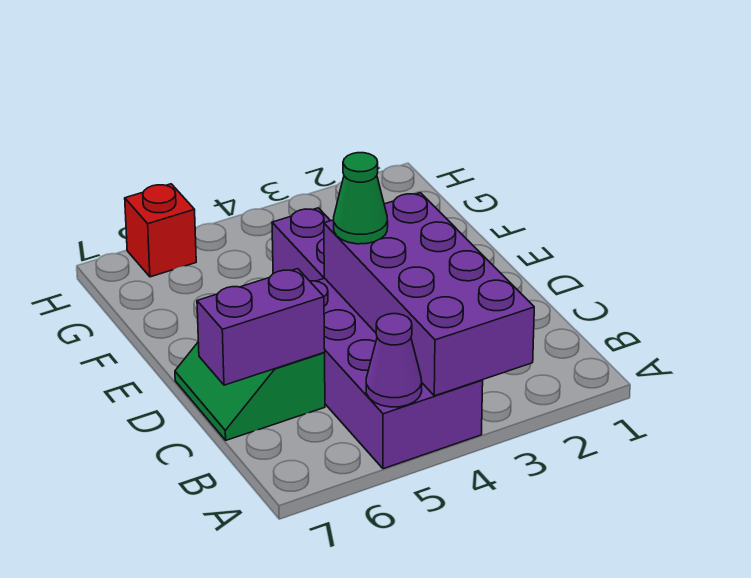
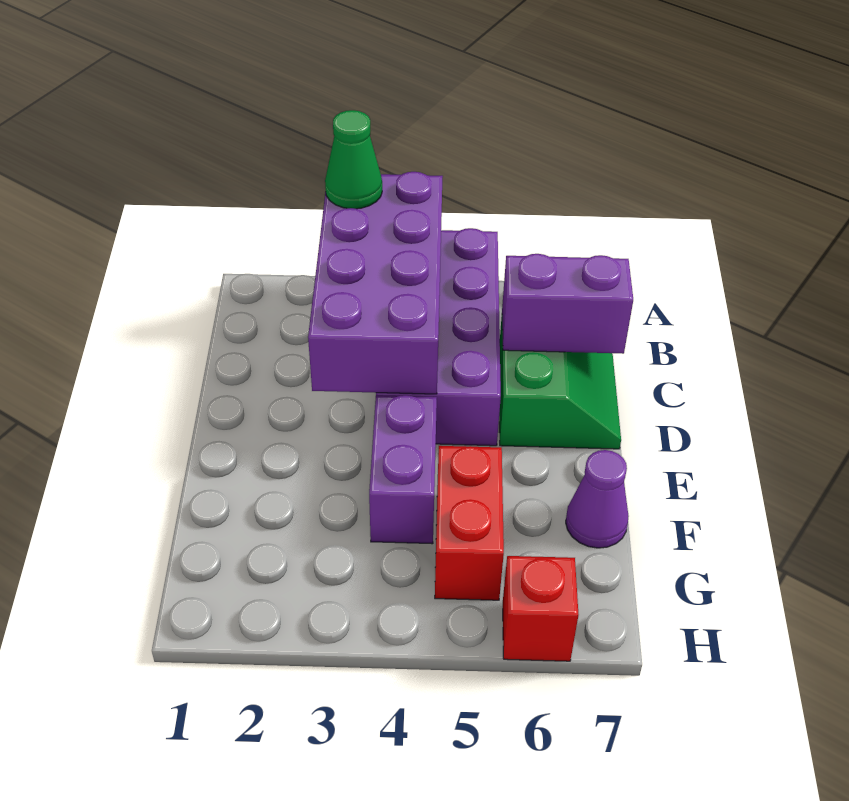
purple 1x1 cone [366,314,422,407] -> purple 1x1 cone moved to [566,450,629,548]
green 1x1 cone [334,153,388,244] -> green 1x1 cone moved to [325,110,382,209]
none -> red 1x2 brick [435,446,504,600]

